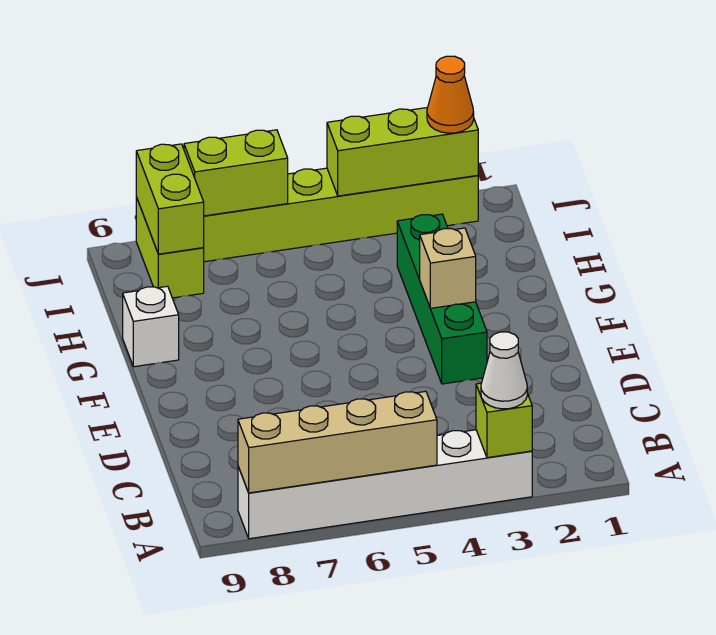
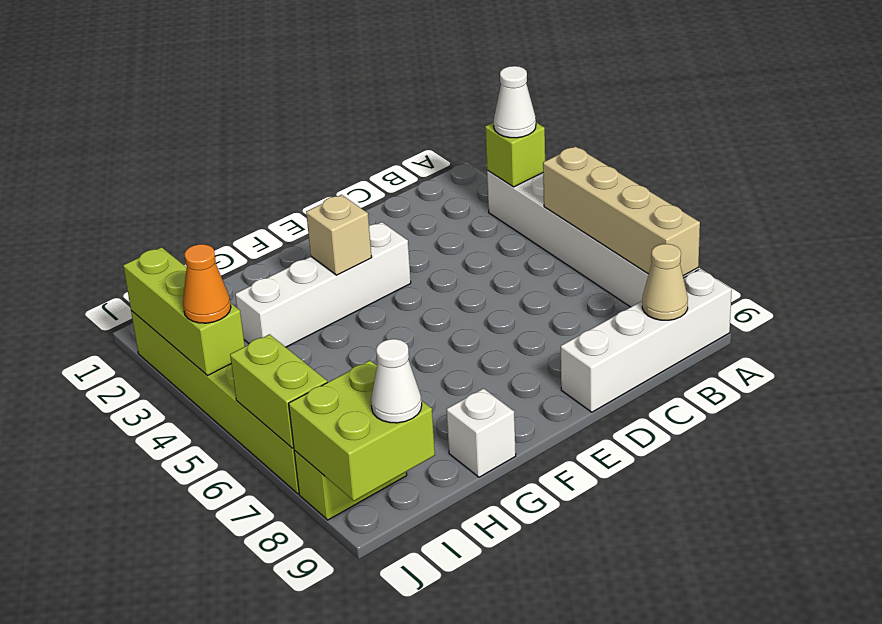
none -> white 1x4 brick [561,269,732,412]
none -> tan 1x1 cone [642,244,688,320]
green 1x4 brick [397,214,487,384] -> white 1x4 brick [235,222,411,347]
lime 1x2 brick [136,144,204,254] -> lime 2x2 brick [289,360,435,501]
none -> white 1x1 cone [371,339,422,423]
orange 1x1 cone [427,56,474,133] -> orange 1x1 cone moved to [183,244,231,323]

